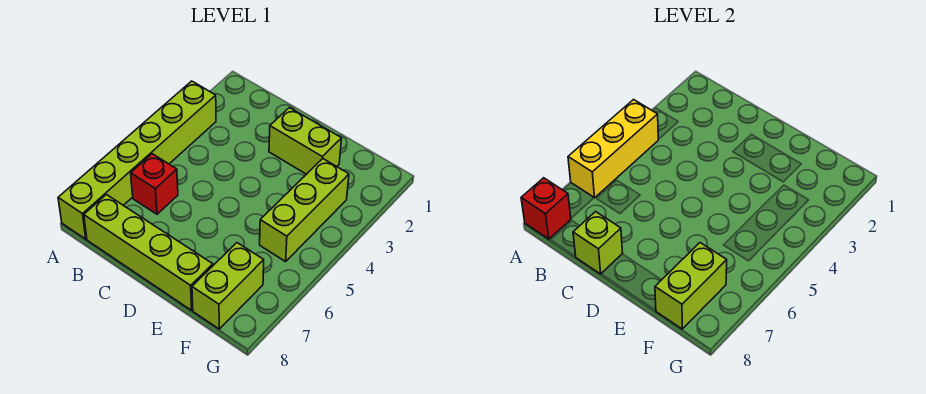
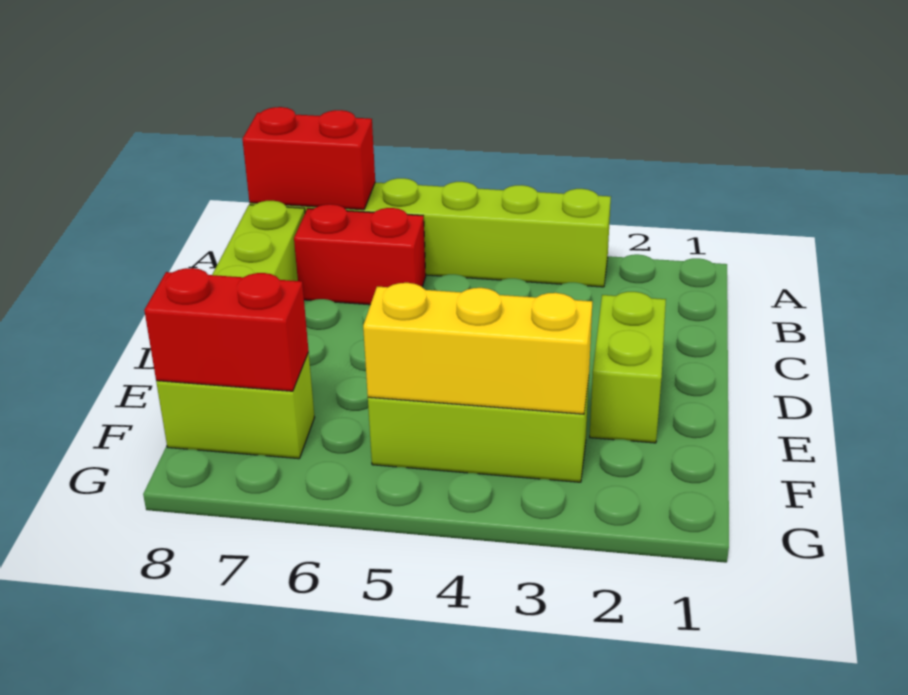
yellow 1x3 brick [568,100,658,198] -> yellow 1x3 brick moved to [363,283,592,414]
red 1x1 brick [521,178,571,239] -> red 1x2 brick [242,107,375,210]
red 1x1 brick [131,154,178,214] -> red 1x2 brick [294,204,426,305]
lime 1x1 brick [573,212,623,274] -> none
lime 1x2 brick [655,243,727,329] -> red 1x2 brick [144,268,309,391]

